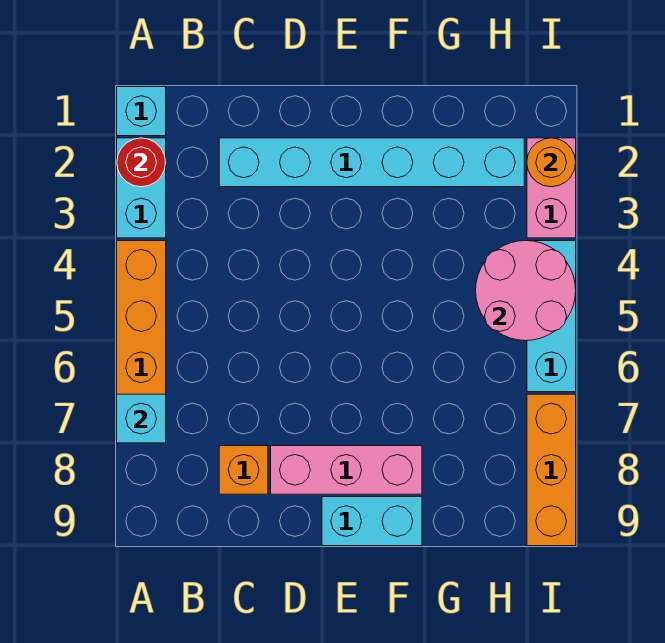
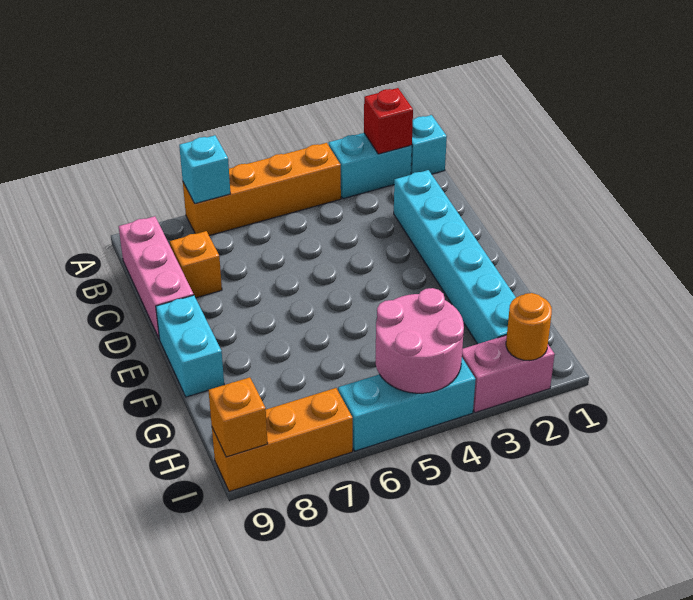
red 1x1 round brick [117,138,166,187] -> red 1x1 brick [364,88,413,154]
pink 1x3 brick [271,446,422,494] -> pink 1x3 brick moved to [119,216,194,339]
none -> orange 1x1 brick [208,377,268,457]

